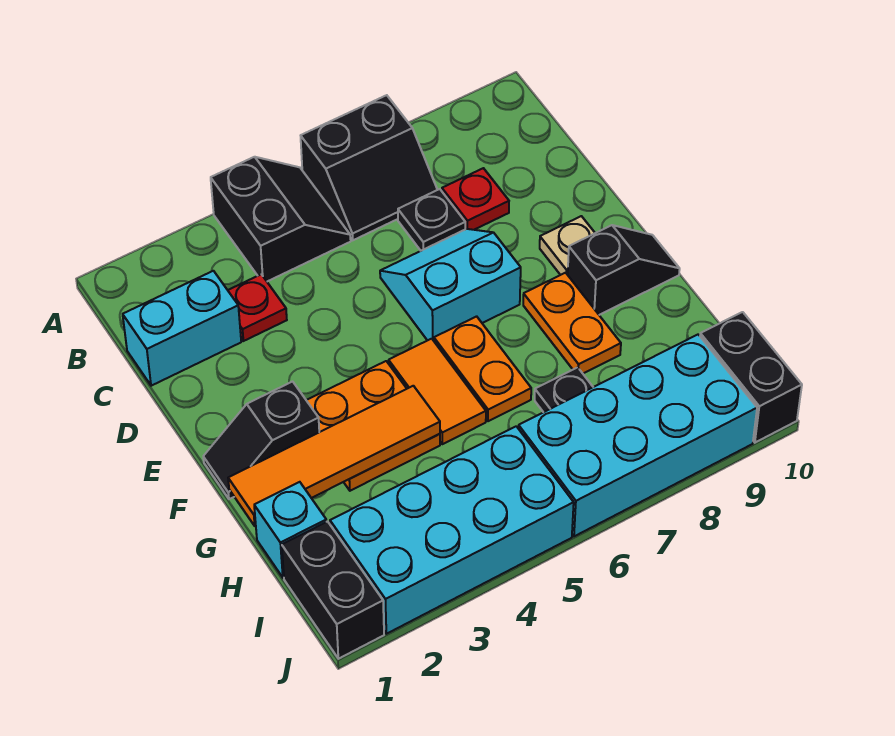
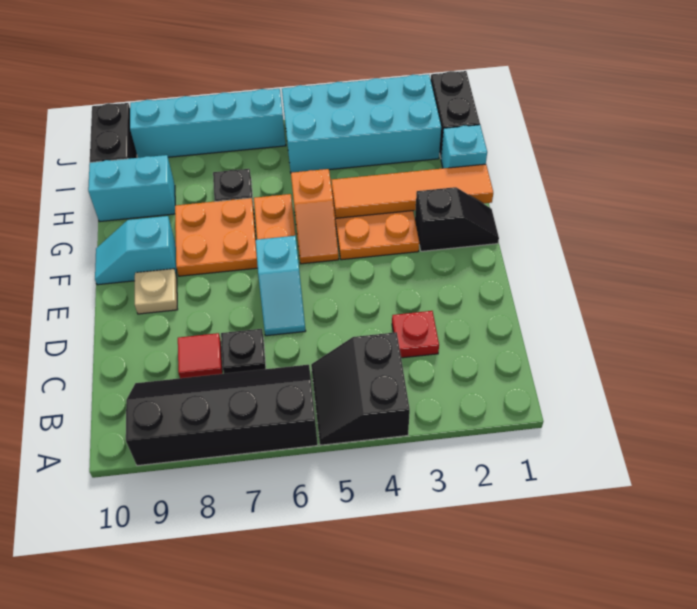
black 2x2 slope [301,95,437,240] -> black 2x4 slope [126,365,318,466]
cyan 1x2 brick [123,271,241,386] -> cyan 1x2 brick moved to [88,155,175,222]
red 1x1 plate [442,168,509,230] -> red 1x1 tile [178,333,222,378]
cyan 2x2 slope [380,229,521,341] -> cyan 1x2 slope [256,236,306,336]
orange 1x2 tile [389,339,486,444] -> orange 1x2 slope [291,169,339,264]
orange 1x2 plate [523,273,621,374] -> orange 2x2 plate [175,198,258,276]
black 1x2 slope [568,225,680,315] -> cyan 1x2 slope [95,216,177,285]
cyan 2x4 brick [519,335,757,536] -> cyan 1x4 brick [130,89,286,158]

